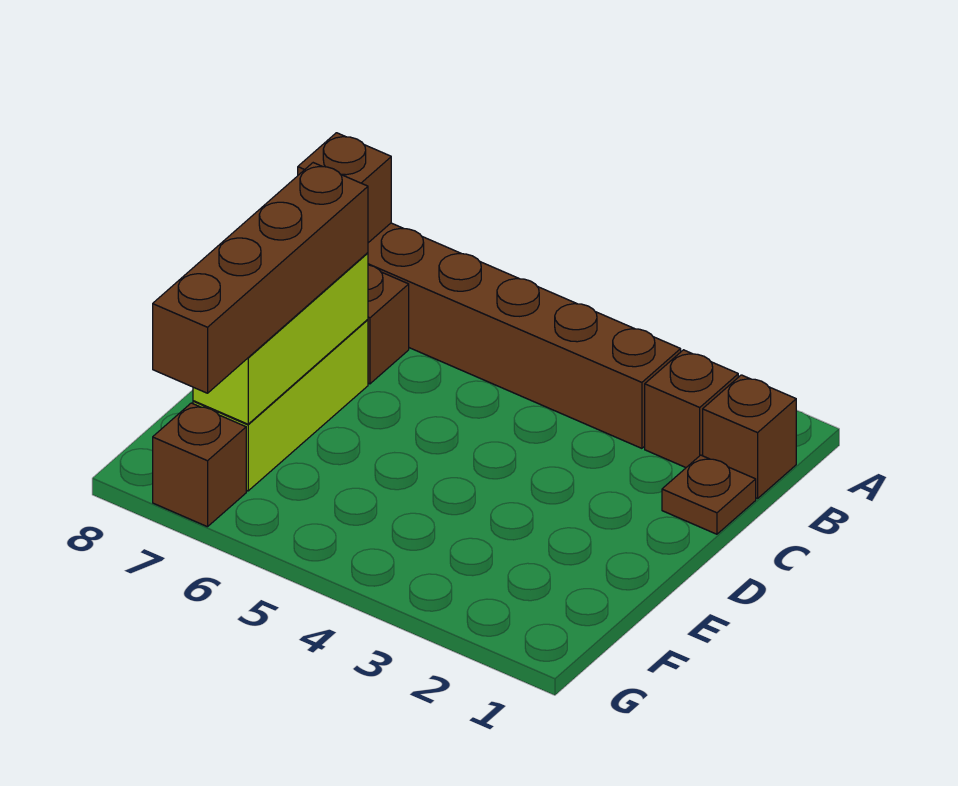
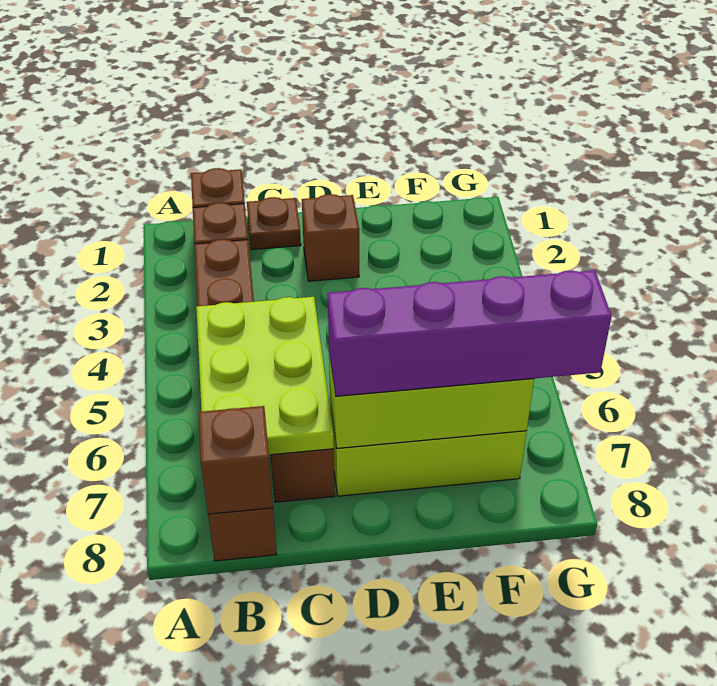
none -> lime 2x3 plate [196,297,334,455]
brown 1x4 brick [153,163,368,393] -> purple 1x4 brick [328,270,612,396]
brown 1x1 brick [153,403,246,527] -> brown 1x1 brick moved to [302,194,359,281]

